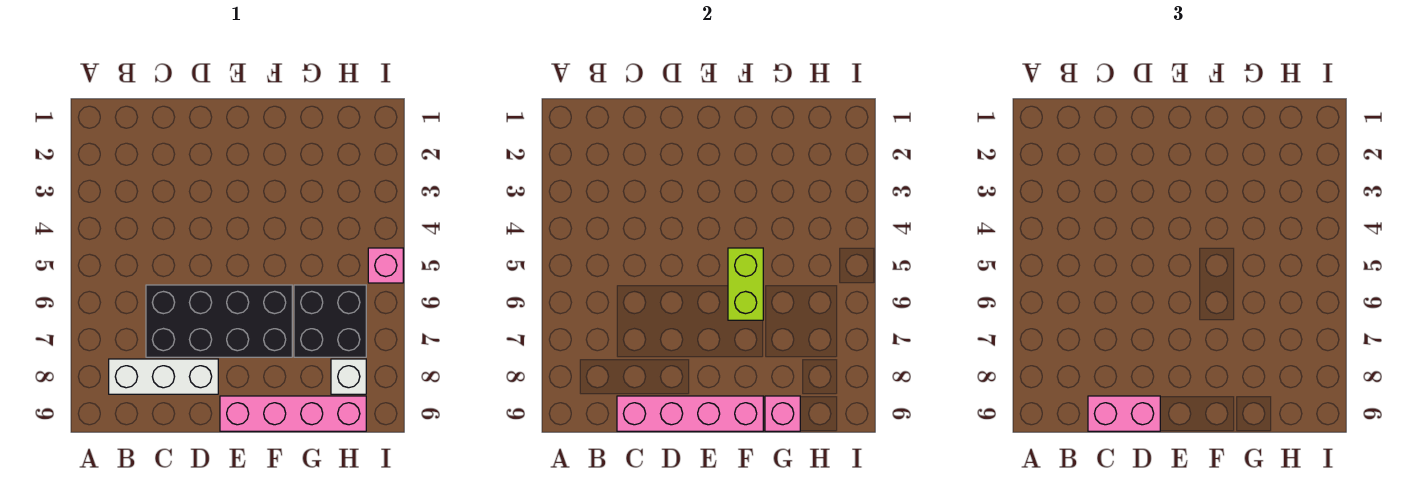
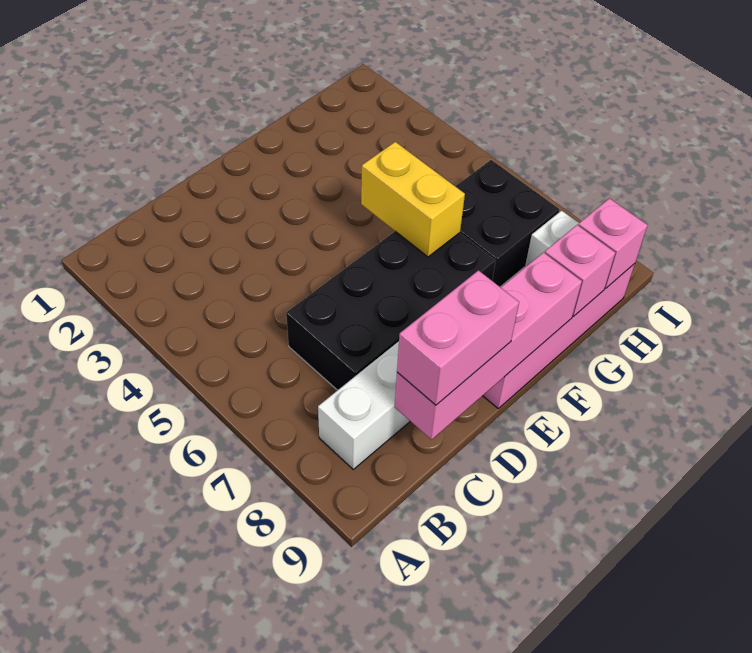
lime 1x2 brick [728,248,763,320] -> yellow 1x2 brick [361,142,465,257]
pink 1x1 brick [368,248,403,283] -> pink 1x1 brick moved to [578,198,647,288]

